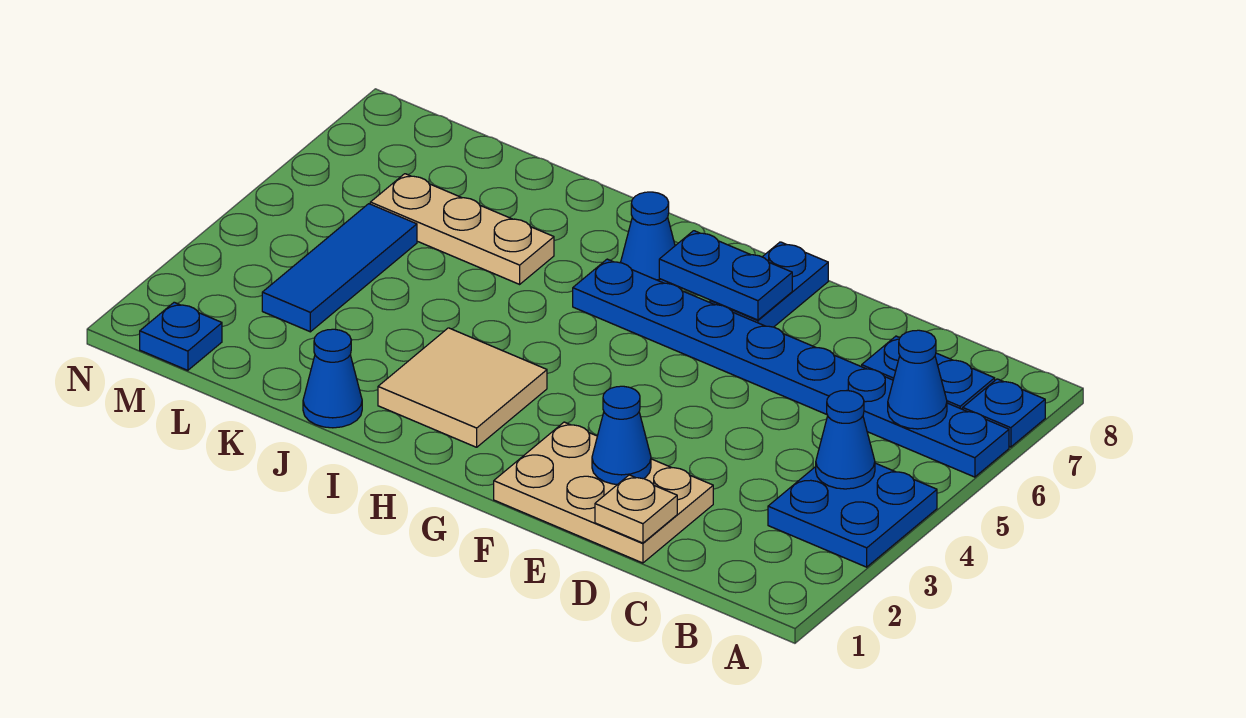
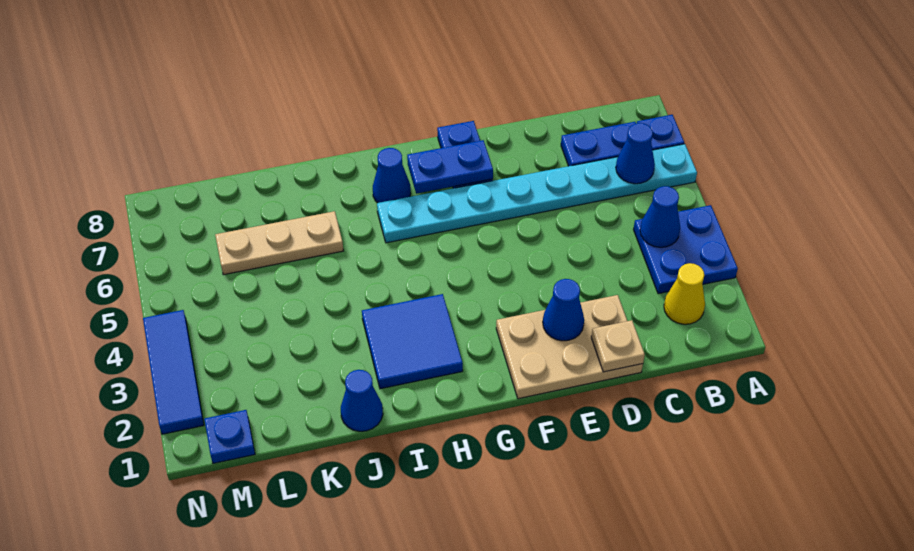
blue 1x8 plate [573,259,1009,477] -> cyan 1x8 plate [377,144,697,243]
none -> yellow 1x1 cone [664,263,705,324]
tan 2x2 tile [378,328,547,447] -> blue 2x2 tile [362,294,463,389]
blue 1x3 tile [262,204,417,332] -> blue 1x3 tile moved to [143,310,204,434]

